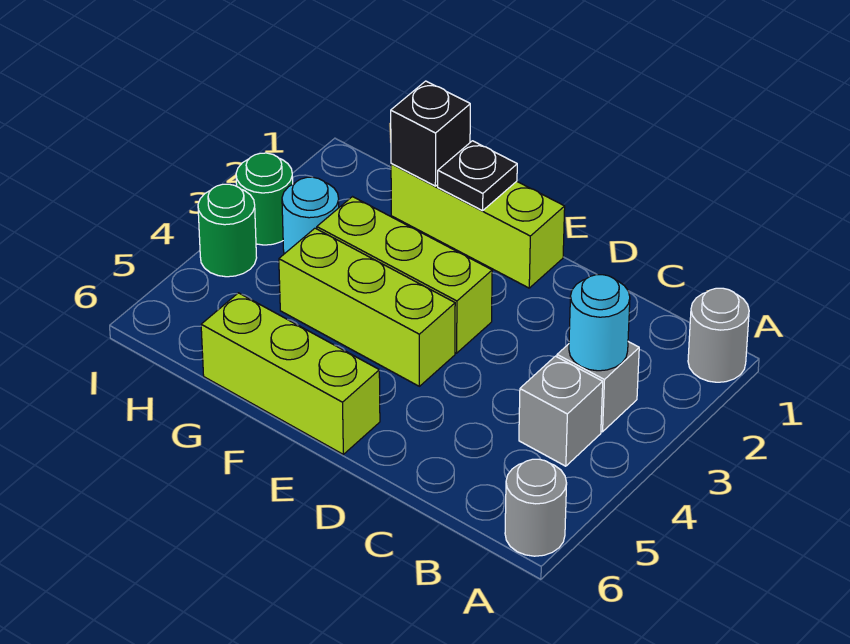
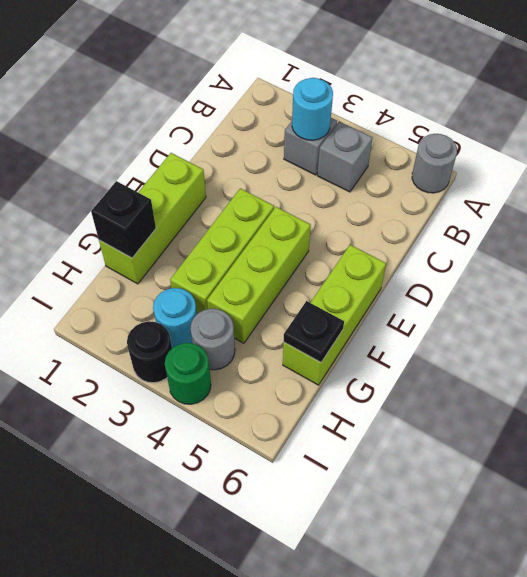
grey 1x1 round brick [688,288,749,382] -> grey 1x1 round brick moved to [190,309,235,370]
black 1x1 plate [438,141,517,211] -> black 1x1 plate moved to [284,301,344,362]
green 1x1 round brick [236,153,293,245] -> black 1x1 round brick [127,321,172,383]

